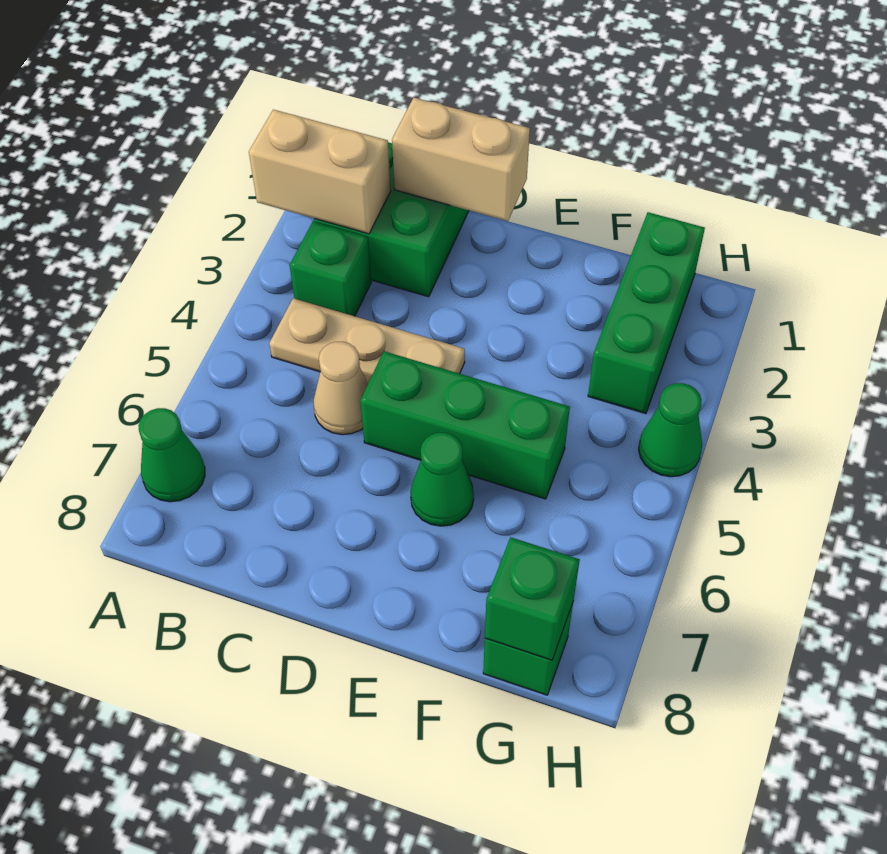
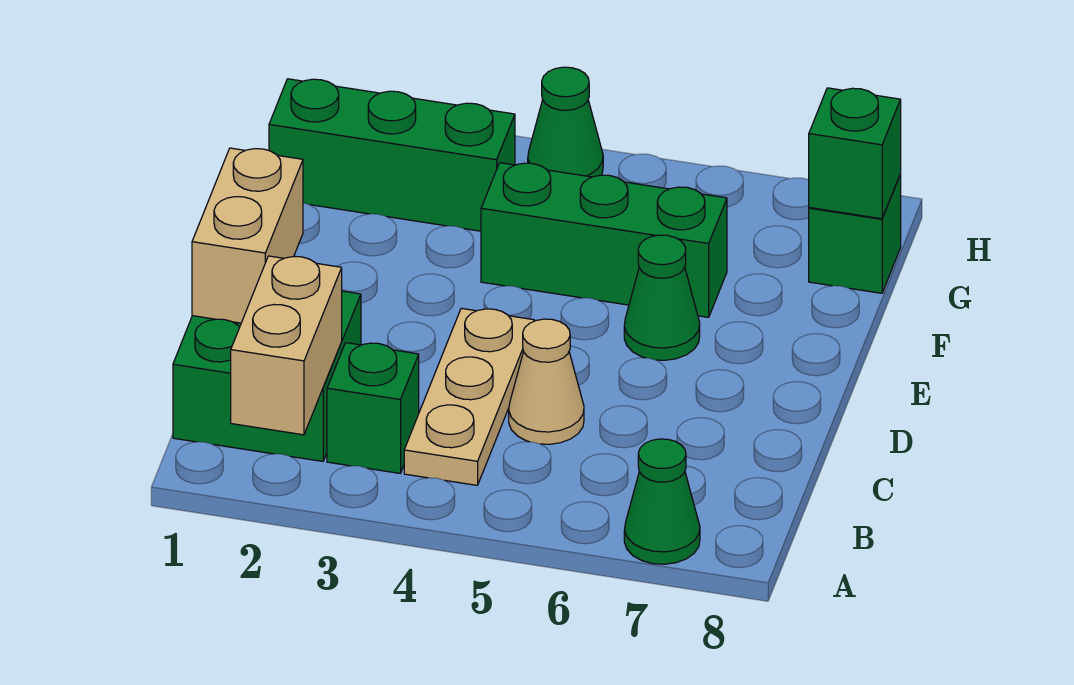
green 1x3 brick [360,351,570,499] -> green 1x3 brick turned to [481,163,727,317]

